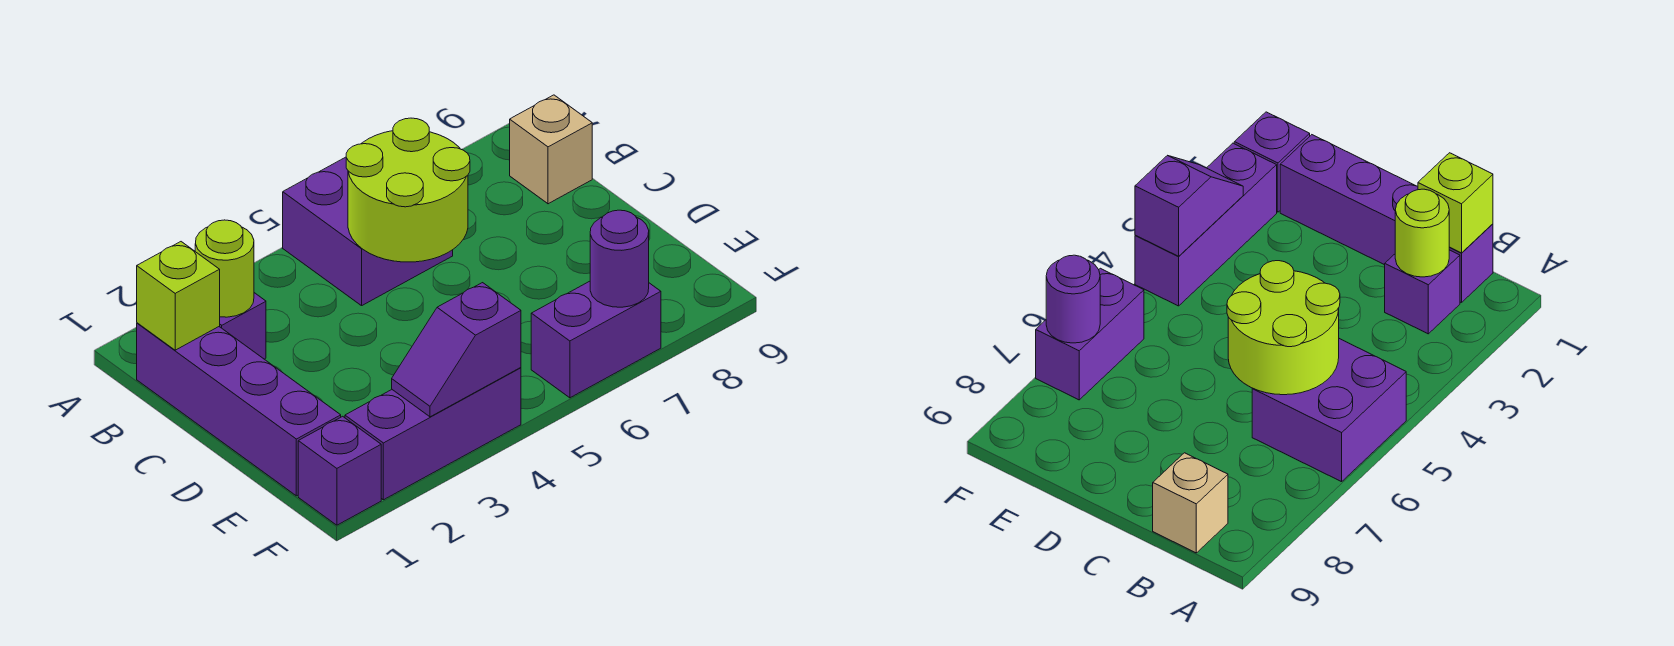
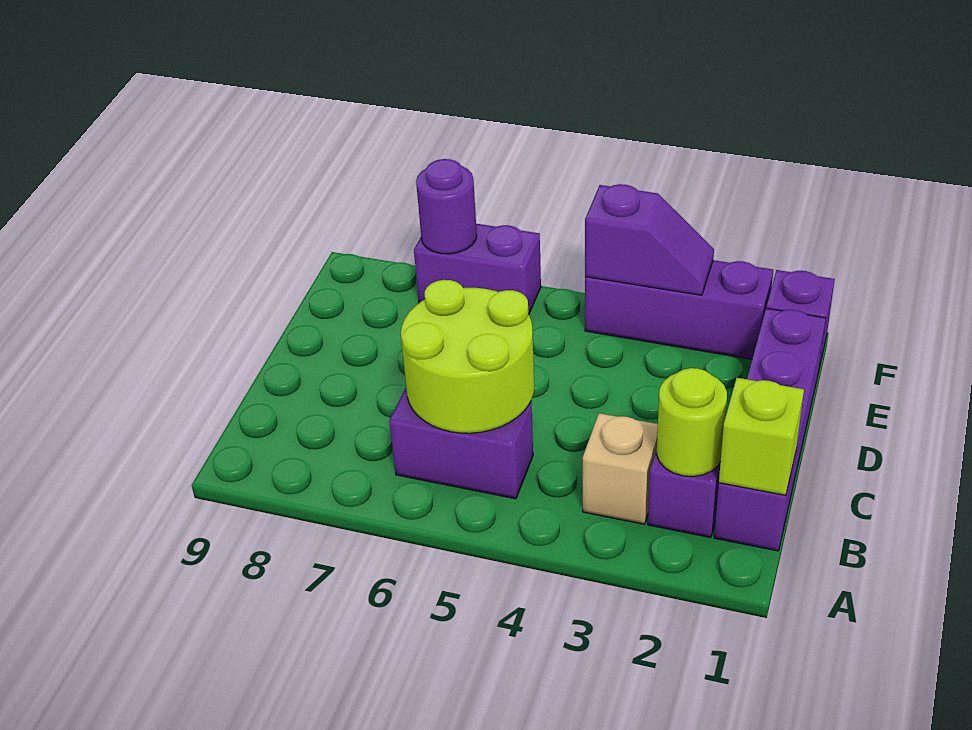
purple 2x2 brick [283,157,453,306] -> purple 1x2 brick [389,388,533,499]
tan 1x1 brick [510,95,592,204] -> tan 1x1 brick moved to [583,413,658,524]

